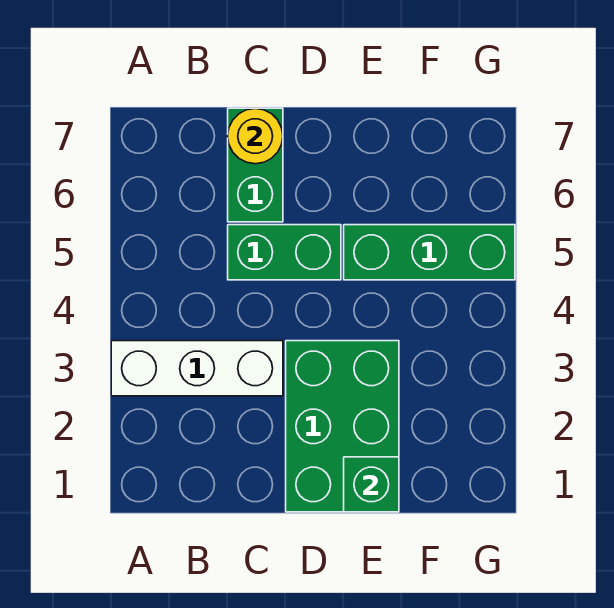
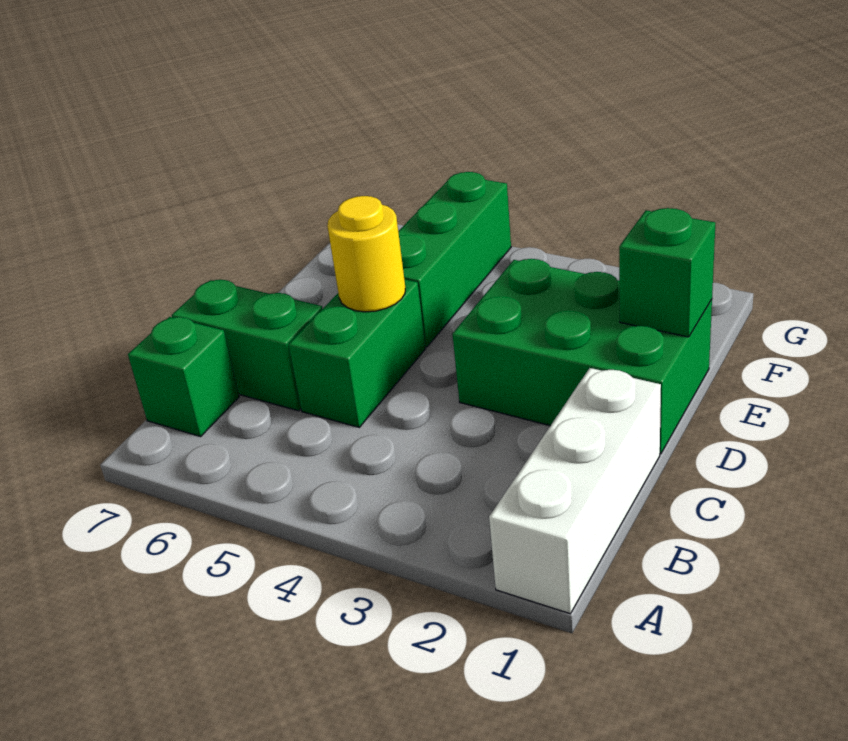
white 1x3 brick [111,341,283,396] -> white 1x3 brick moved to [489,368,661,614]
none -> green 1x1 brick [128,317,239,437]
yellow 1x1 round brick [228,109,283,164] -> yellow 1x1 round brick moved to [327,196,405,312]

